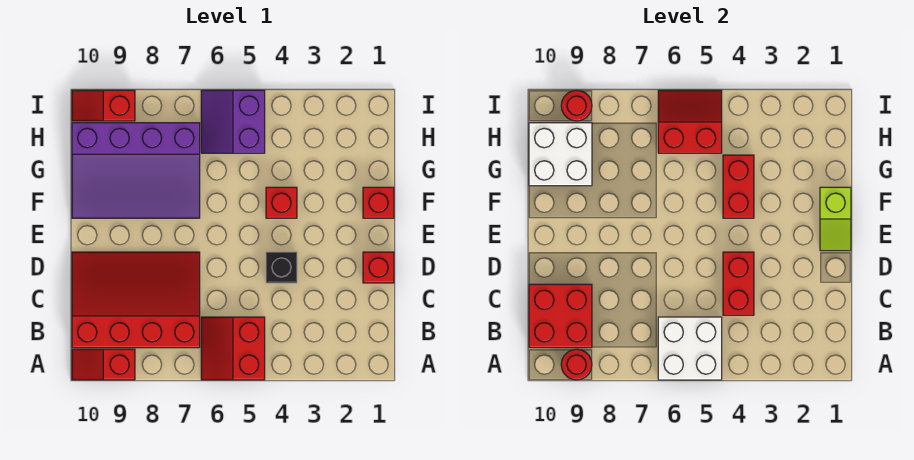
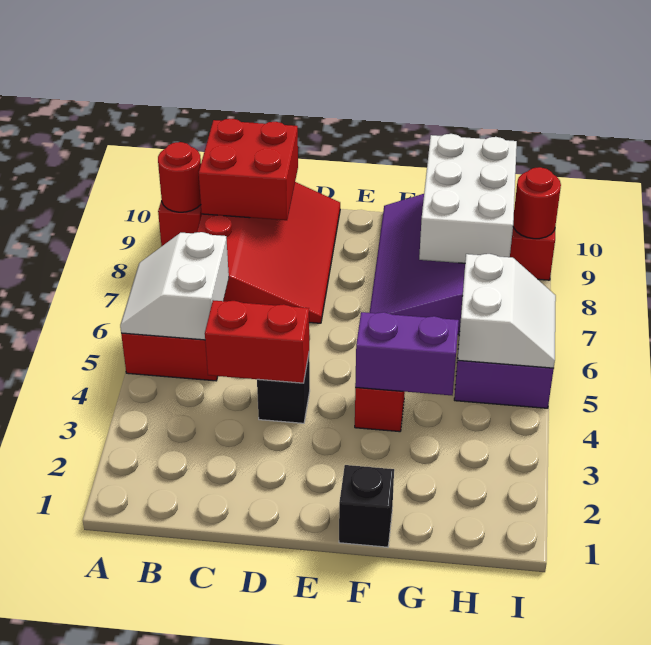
white 2x2 brick [658,317,722,380] -> white 2x2 slope [120,232,229,340]
red 1x1 brick [363,252,394,283] -> none
lime 1x2 slope [820,187,851,251] -> none
red 1x1 brick [363,187,394,218] -> black 1x1 brick [339,465,394,547]
red 1x2 brick [723,155,754,218] -> purple 1x2 brick [355,312,459,395]
white 2x2 brick [529,123,592,186] -> white 2x3 brick [419,134,517,263]
red 2x2 slope [658,90,722,153] -> white 2x2 slope [458,254,556,368]

